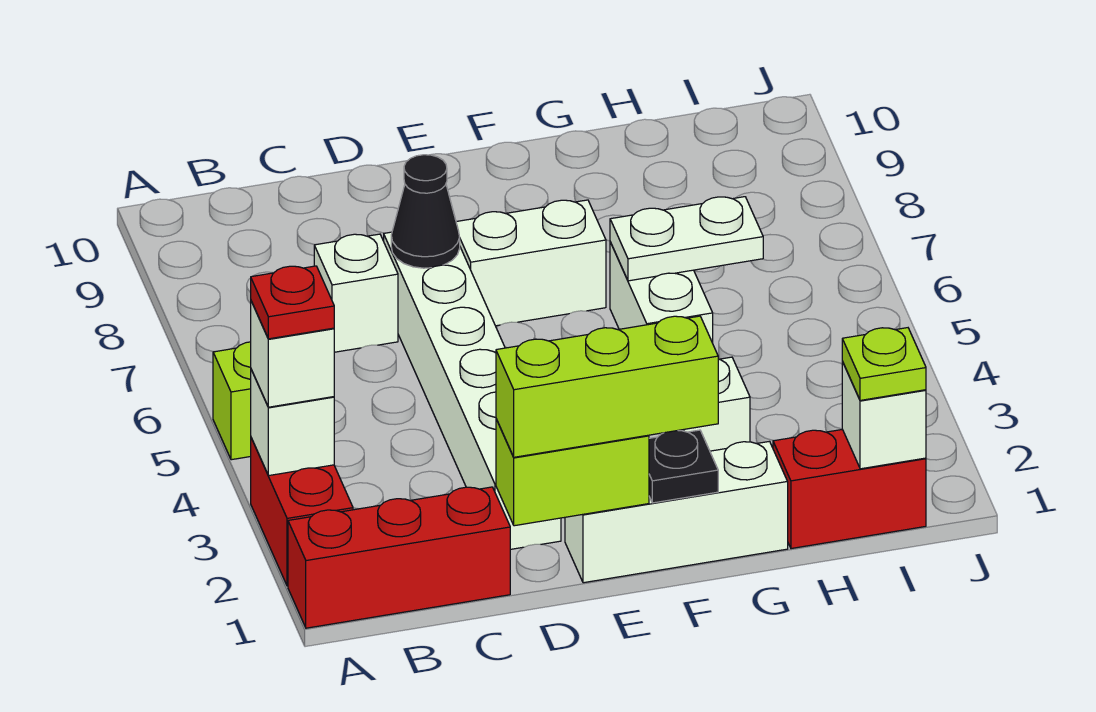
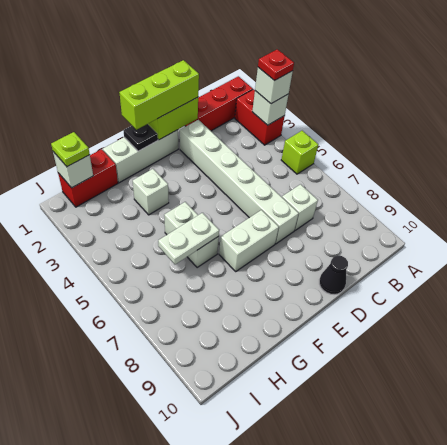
black 1x1 cone [391,155,460,268] -> black 1x1 cone moved to [319,256,348,295]

